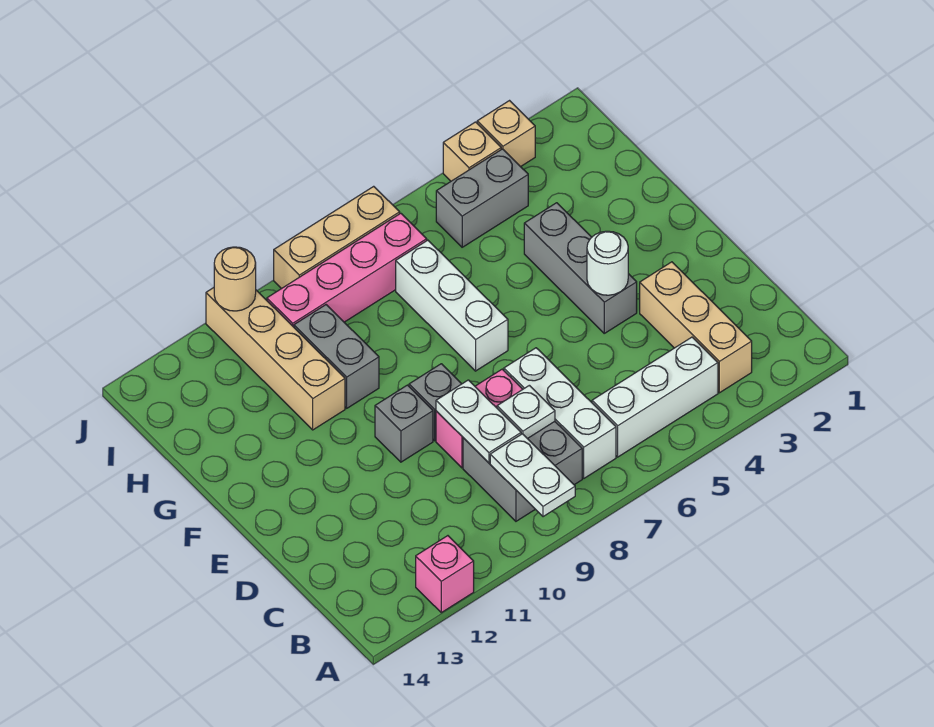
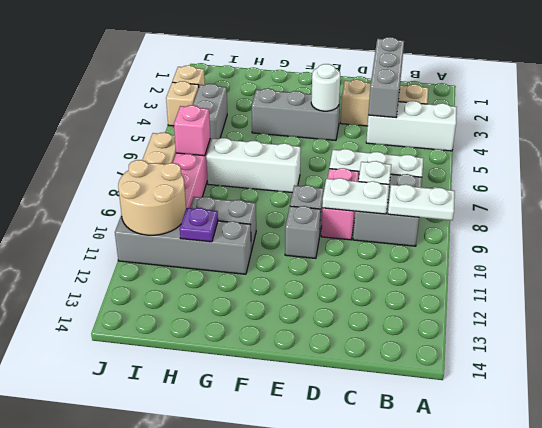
pink 1x1 brick [416,536,474,613] -> pink 1x1 brick moved to [174,105,210,156]
white 1x3 brick [592,337,718,457] -> white 1x3 brick turned to [366,101,457,151]
none -> grey 1x3 brick [368,37,404,118]
tan 1x4 brick [206,288,345,430] -> grey 1x4 brick [115,215,251,274]
none -> purple 1x1 plate [180,208,218,242]
tan 1x1 round brick [214,247,256,311] -> tan 2x2 round brick [118,160,186,235]

